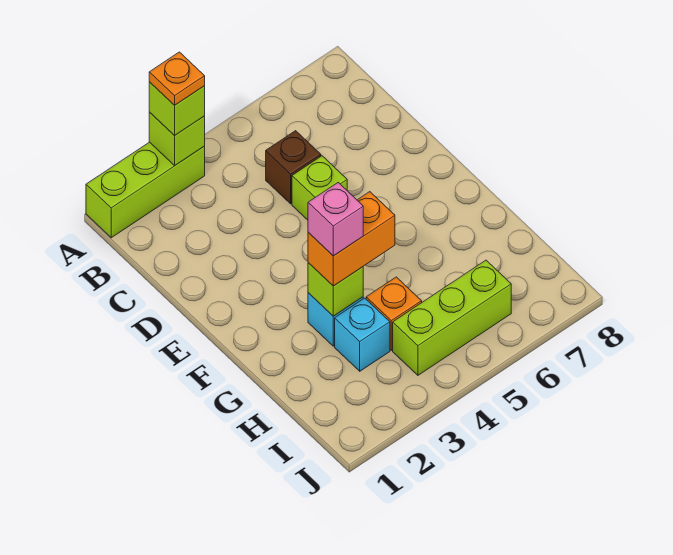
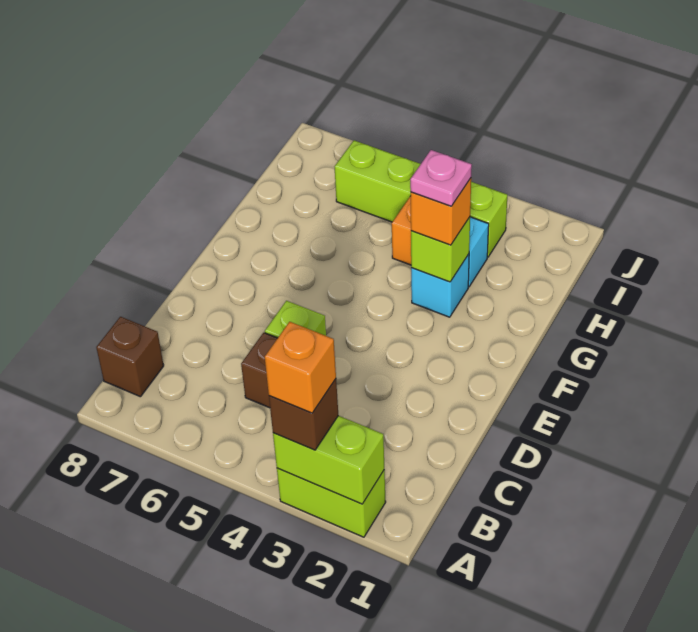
lime 1x3 brick [86,142,205,238] -> lime 1x2 brick [277,468,386,537]
lime 1x1 brick [149,112,205,165] -> lime 1x2 brick [273,416,384,504]
lime 1x1 brick [149,82,205,136] -> brown 1x1 brick [269,379,338,450]
orange 1x1 plate [149,52,205,105] -> orange 1x1 brick [265,322,336,413]
none -> brown 1x1 brick [96,317,164,397]
orange 1x2 brick [308,192,395,286] -> orange 1x1 brick [411,178,471,245]
pink 1x1 brick [308,183,363,256] -> pink 1x1 plate [410,150,472,206]
lime 1x3 brick [393,260,511,375] -> lime 1x4 brick [334,140,507,257]

